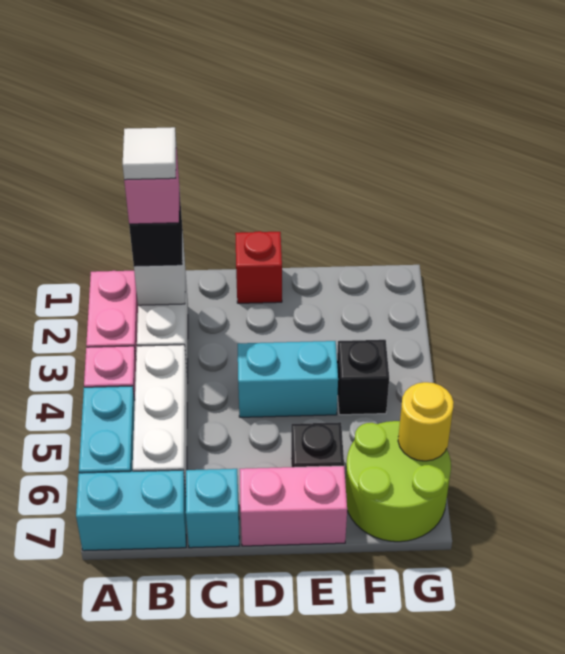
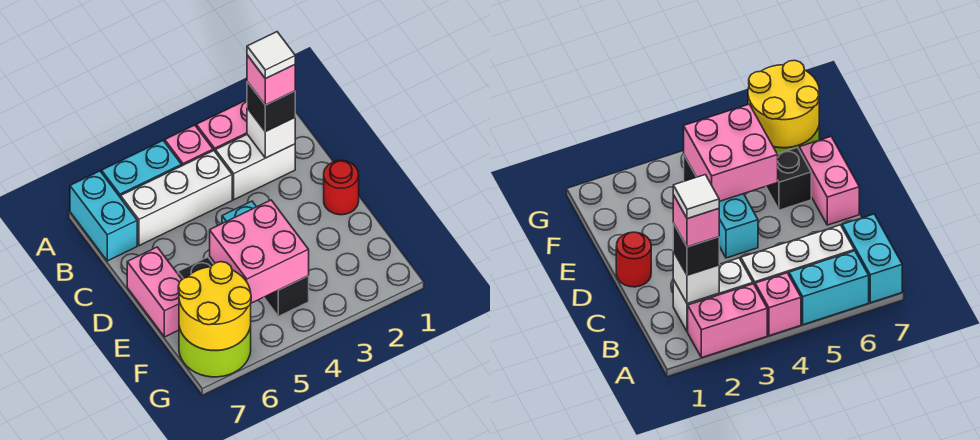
cyan 1x1 brick [186,469,239,548] -> none
red 1x1 brick [235,231,282,303] -> red 1x1 round brick [324,160,359,215]
none -> pink 2x2 brick [210,200,309,303]
yellow 1x1 round brick [398,382,454,461] -> yellow 2x2 round brick [178,262,251,350]

